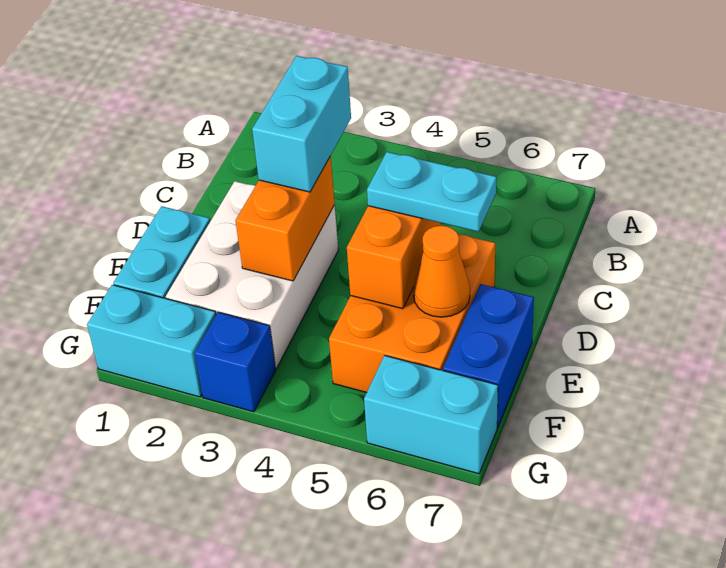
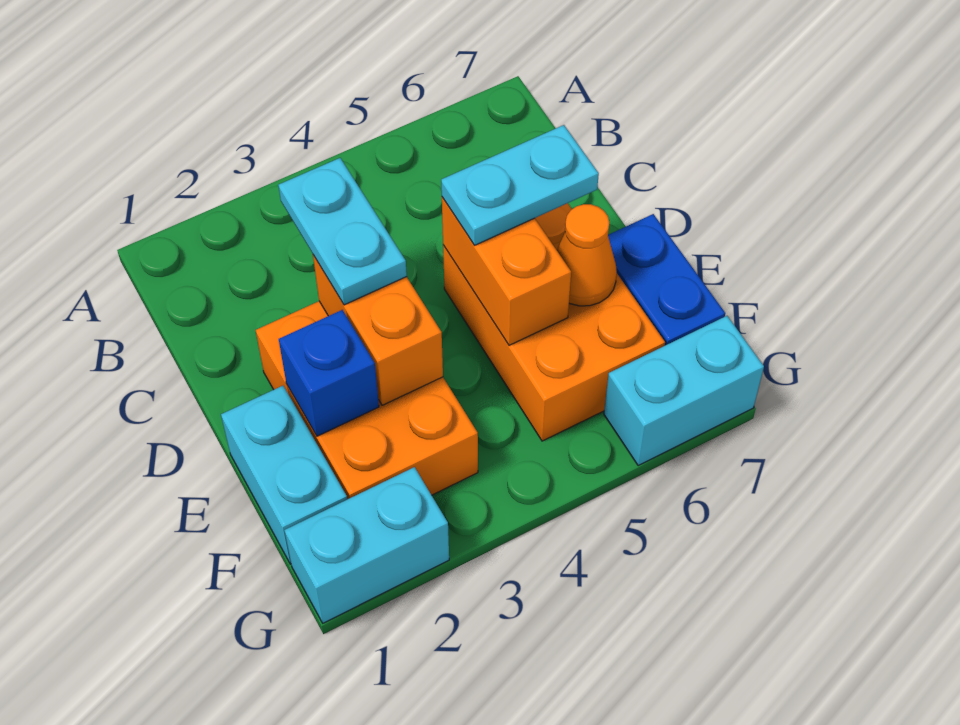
cyan 1x2 brick [252,56,351,192] -> cyan 1x2 plate [278,158,407,305]
white 2x3 brick [166,181,338,368] -> orange 2x3 brick [256,301,478,499]
blue 1x1 brick [195,312,276,412] -> blue 1x1 brick moved to [279,310,379,436]

